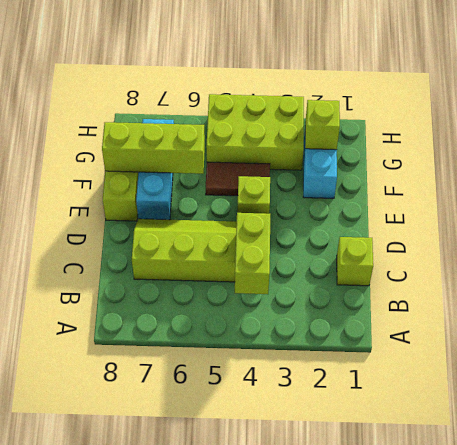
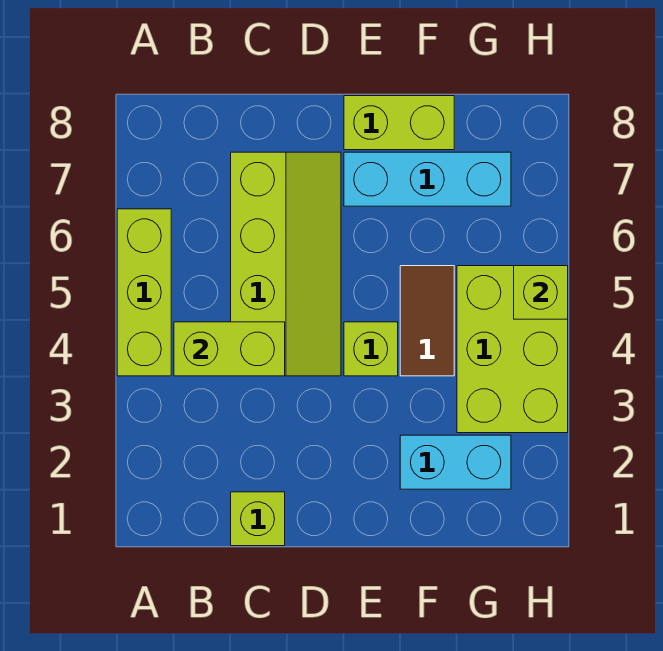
lime 1x3 brick [102,122,205,174] -> lime 1x3 brick moved to [117,209,171,376]
lime 1x1 brick [305,100,340,150] -> lime 1x1 brick moved to [514,266,568,319]

